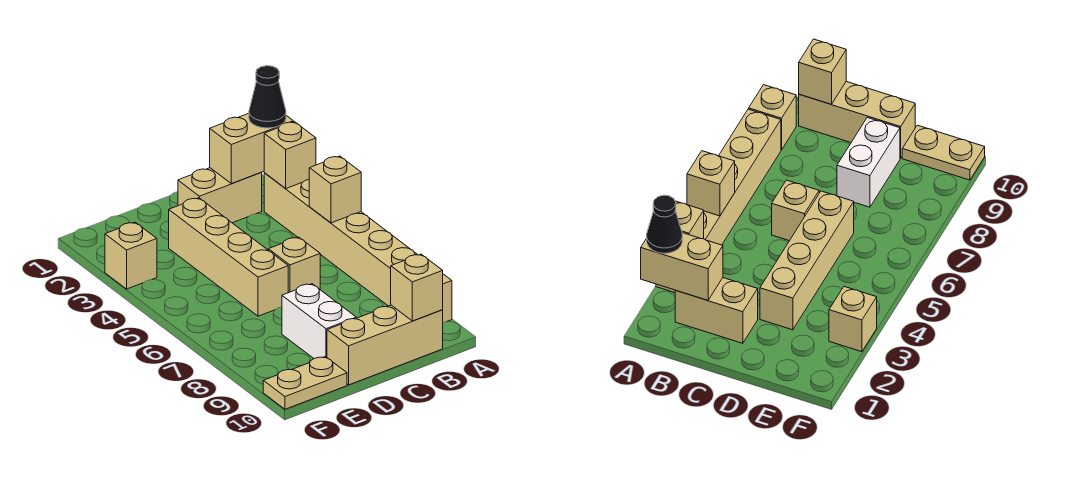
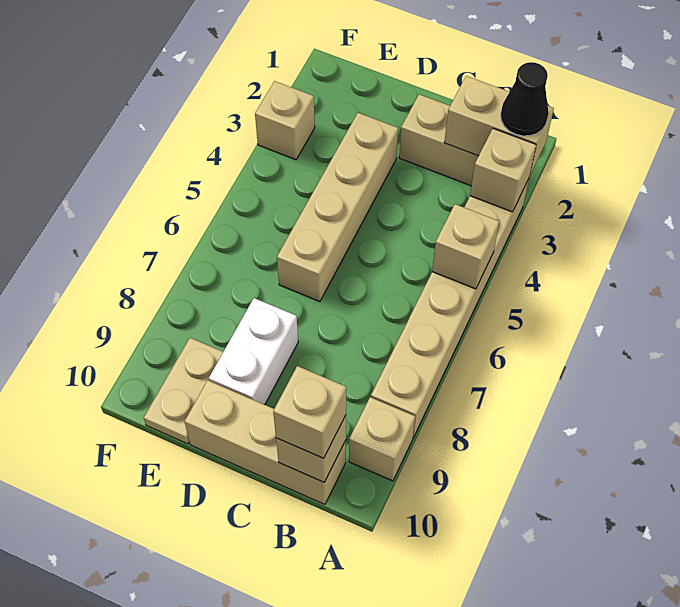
tan 1x1 brick [268,237,320,293] -> tan 1x1 brick moved to [273,366,346,458]
tan 1x2 plate [263,357,347,409] -> tan 1x2 plate turned to [144,338,223,444]

